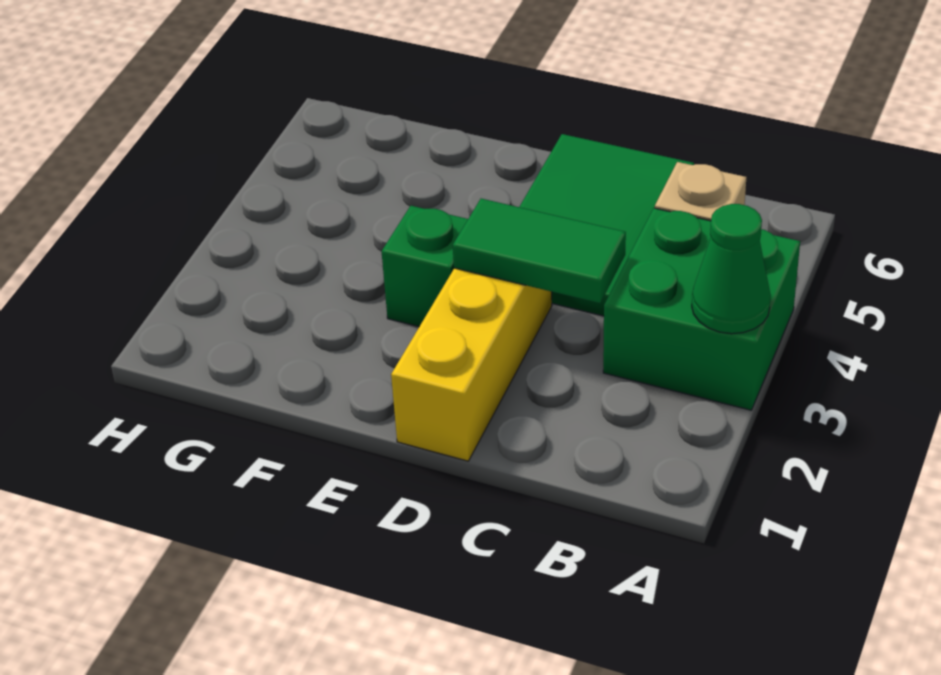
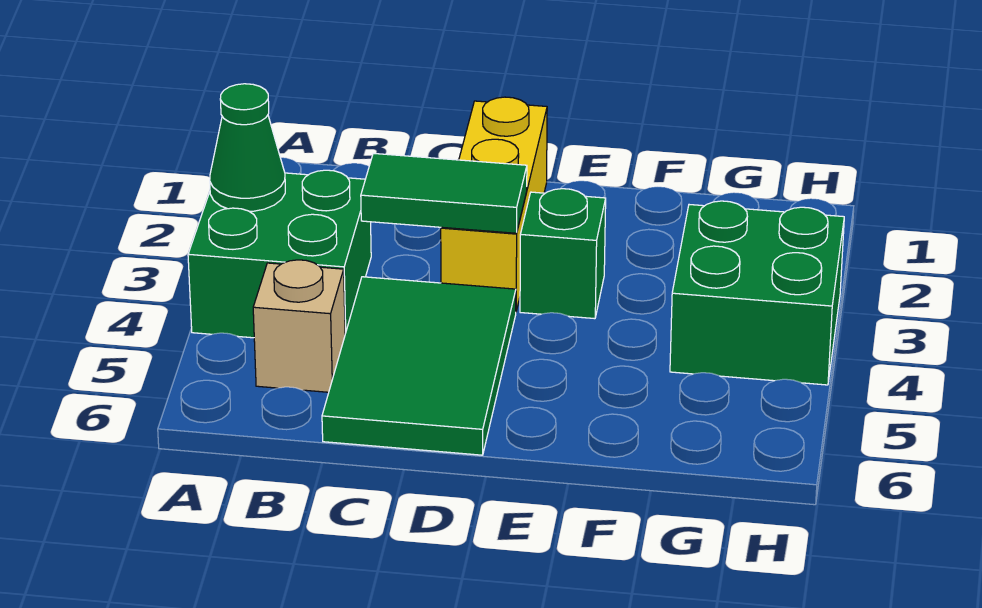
none -> green 2x2 brick [670,201,844,385]

